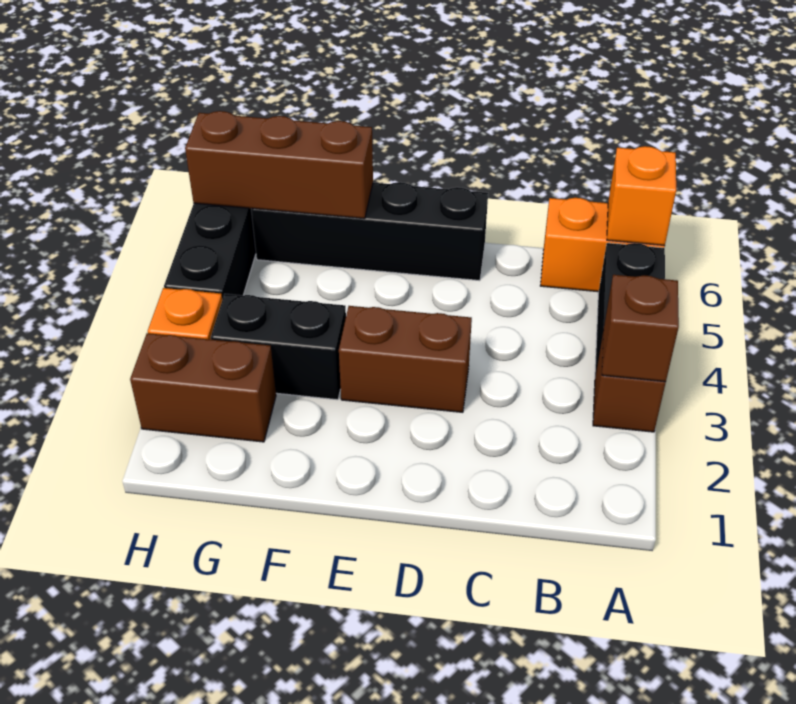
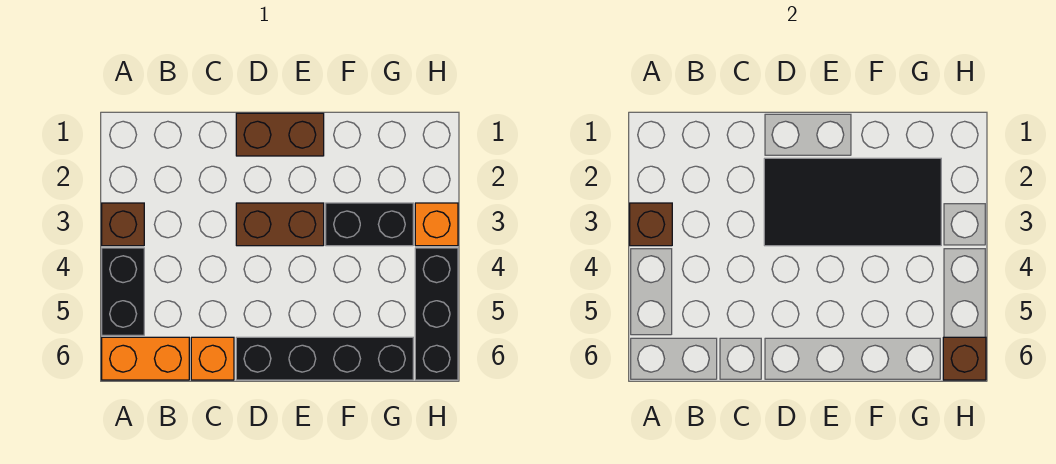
orange 1x1 brick [607,146,676,246] -> orange 1x1 brick moved to [191,337,234,380]
none -> black 2x4 tile [764,158,941,246]
brown 1x3 brick [185,111,373,219] -> brown 1x1 brick [943,337,986,380]
brown 1x2 brick [130,333,276,442] -> brown 1x2 brick moved to [236,113,324,156]

